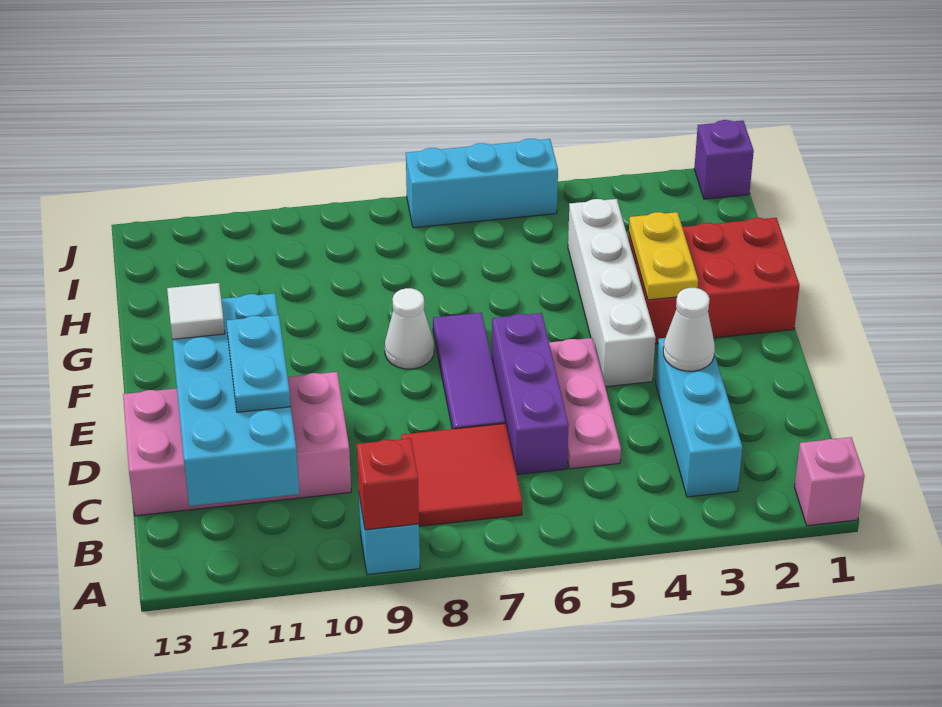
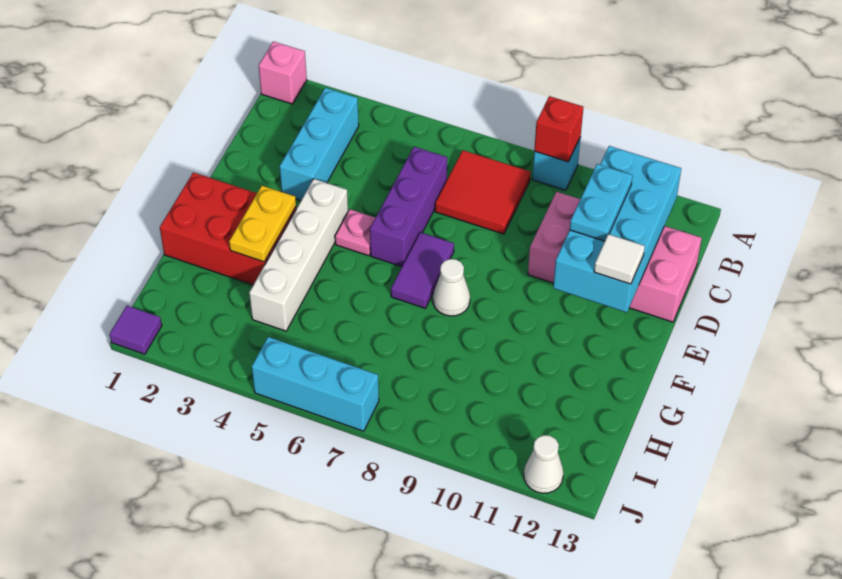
pink 1x3 plate [549,338,621,469] -> pink 1x1 plate [335,209,375,256]
white 1x1 cone [663,288,715,371] -> white 1x1 cone moved to [524,435,563,493]
purple 1x3 tile [433,313,505,429] -> purple 1x2 tile [391,232,454,308]
purple 1x1 brick [694,120,754,199] -> purple 1x1 tile [110,306,162,354]

